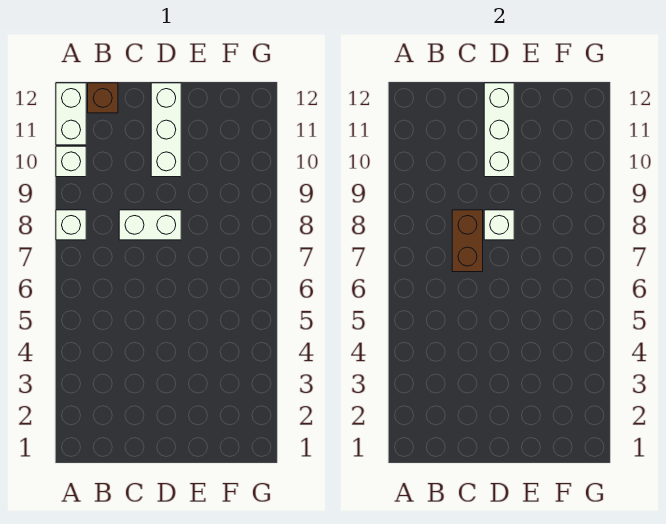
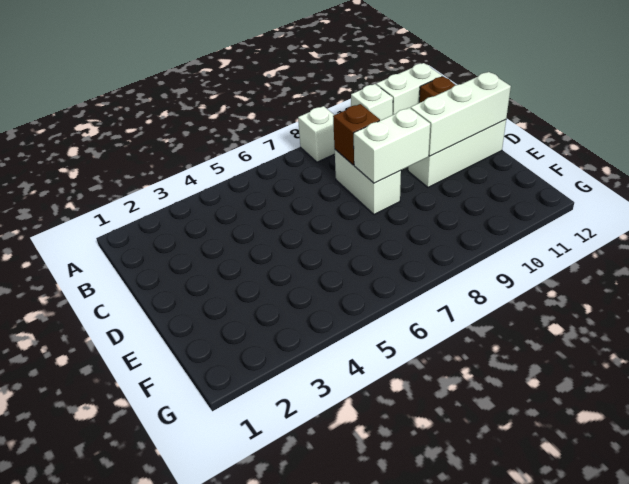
brown 1x2 brick [452,210,483,272] -> brown 1x1 brick [333,104,380,165]
white 1x1 brick [484,210,514,240] -> white 1x2 brick [353,108,430,183]

